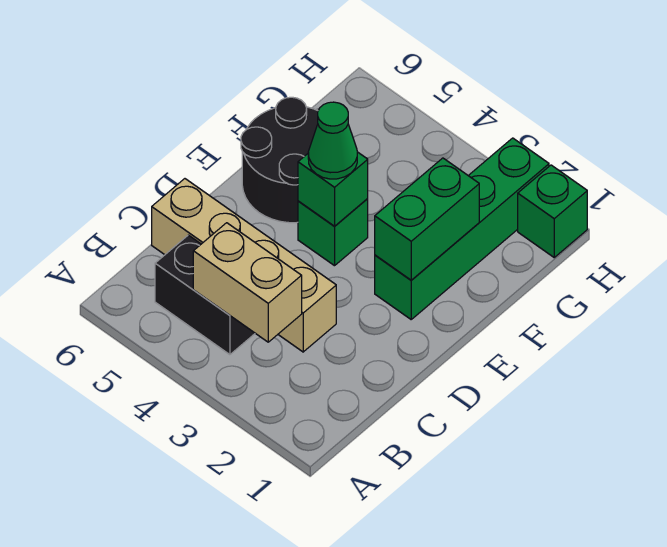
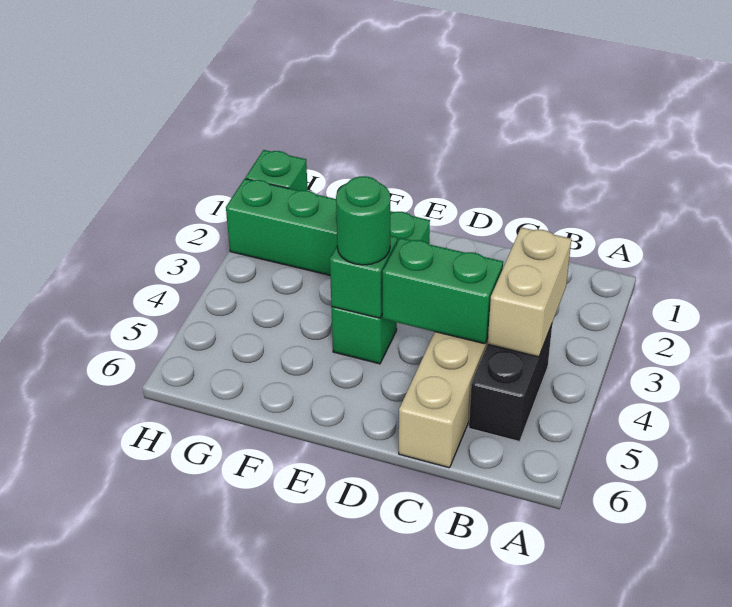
green 1x2 brick [375,158,479,280] -> green 1x2 brick moved to [383,238,503,344]
green 1x1 cone [308,102,357,179] -> green 1x1 round brick [336,176,390,265]
black 2x2 round brick [241,97,318,223] -> none

